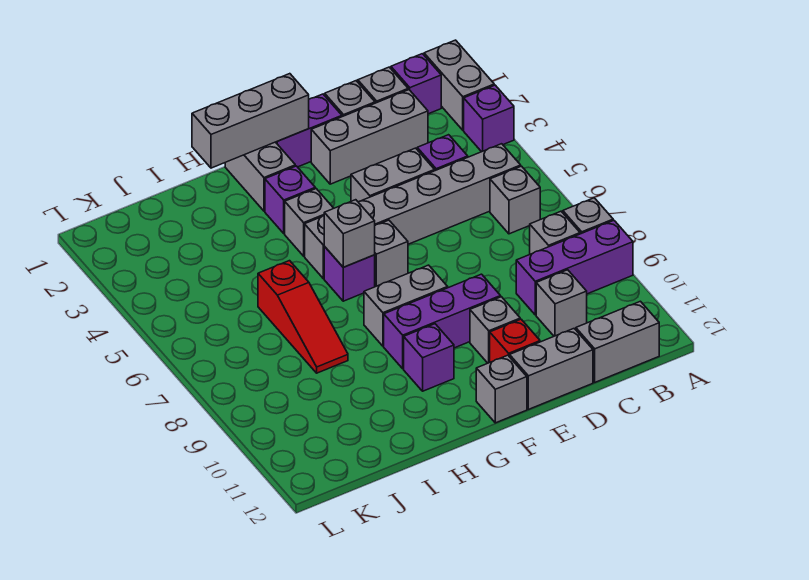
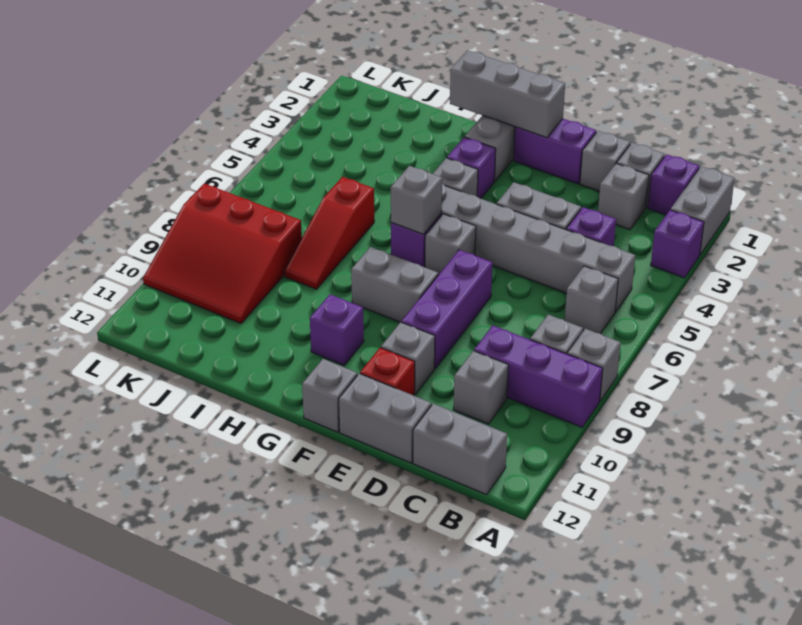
grey 1x3 brick [311,90,428,184] -> grey 1x1 brick [598,163,649,230]
purple 1x3 brick [384,274,501,369] -> purple 1x3 brick turned to [401,250,492,369]
none -> red 3x3 slope [143,183,302,323]

